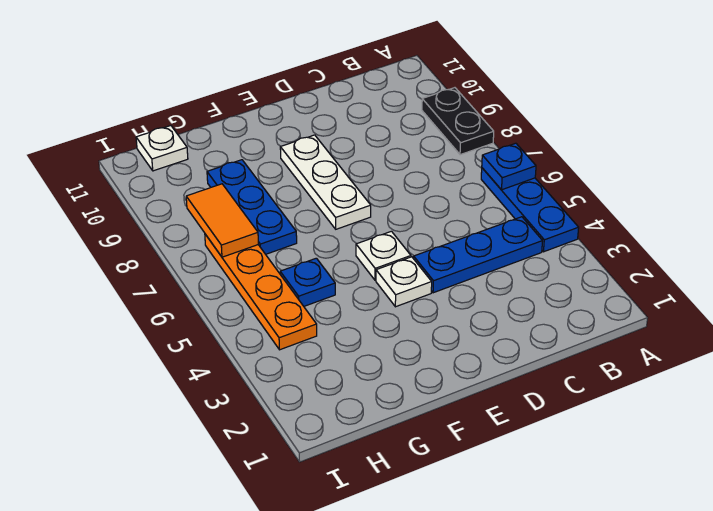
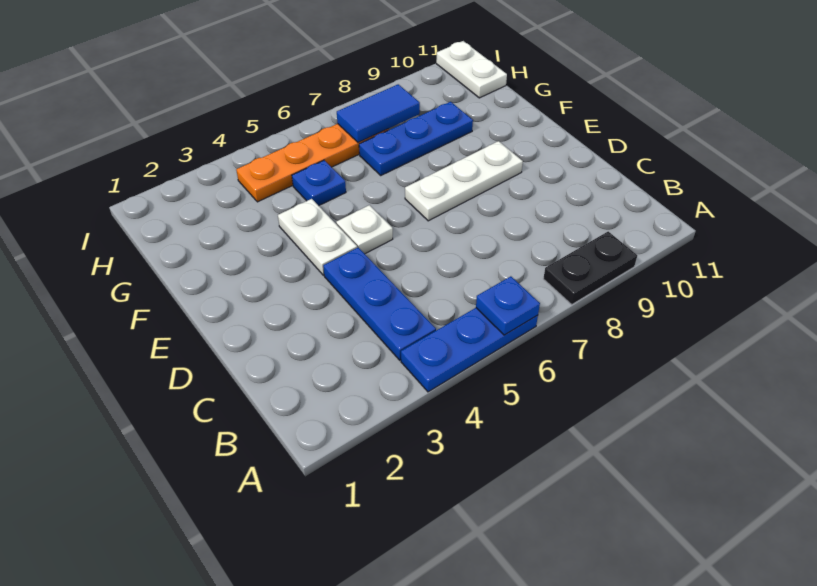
white 1x1 plate [376,257,432,307] -> white 1x2 plate [278,199,357,275]
orange 1x2 tile [186,184,258,257] -> blue 1x2 tile [337,84,420,143]
white 1x1 plate [136,126,188,171] -> white 1x2 plate [436,41,507,98]

